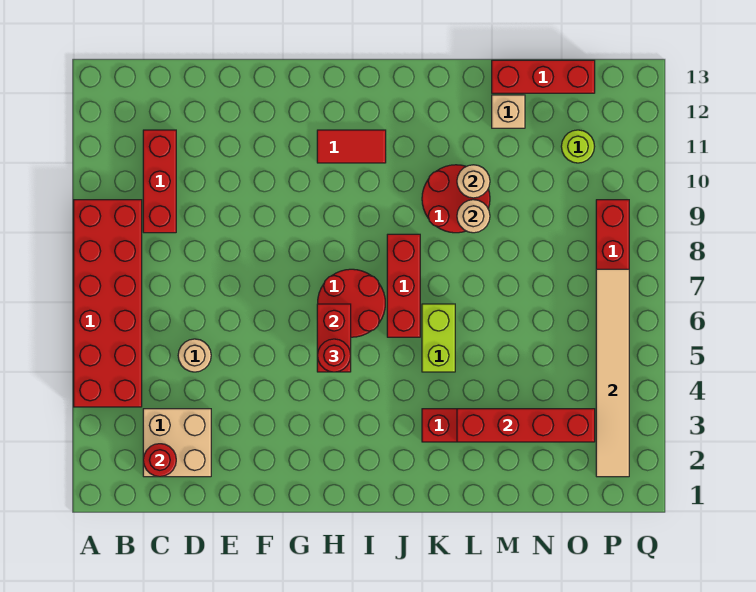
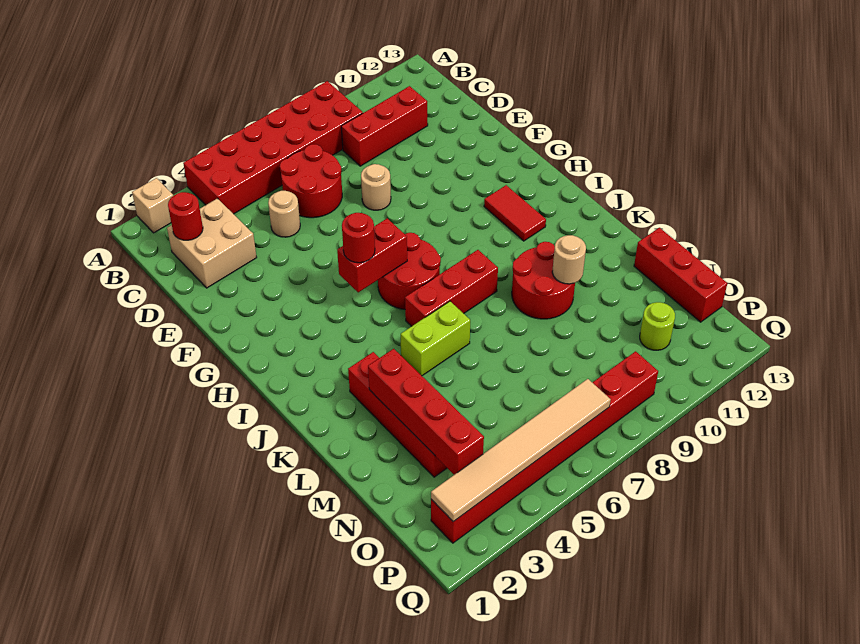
none -> red 2x2 round brick [280,144,342,218]
tan 1x1 round brick [457,200,490,233] -> tan 1x1 round brick moved to [361,164,391,210]
tan 1x1 brick [492,95,525,128] -> tan 1x1 brick moved to [132,178,173,233]

